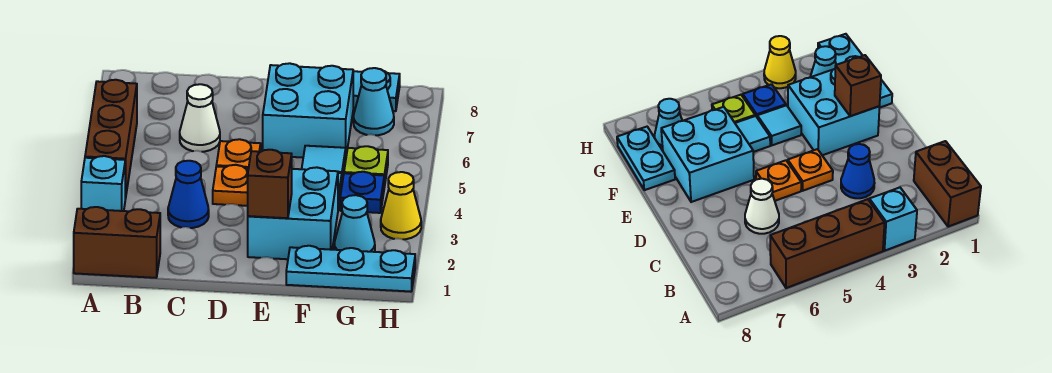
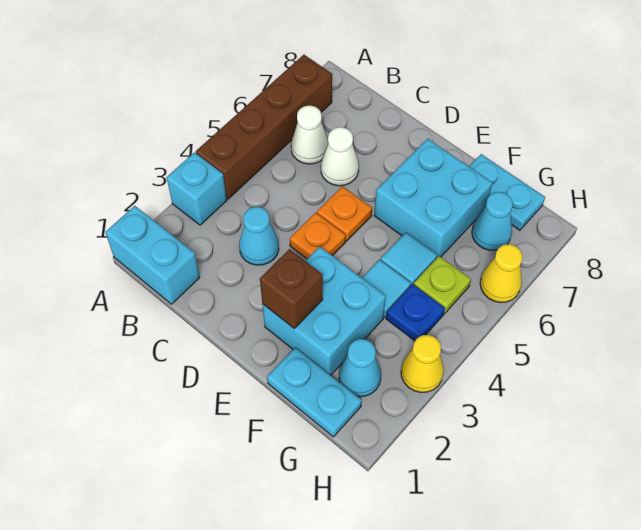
brown 1x2 brick [74,207,160,278] -> cyan 1x2 brick [106,206,200,304]
brown 1x3 brick [85,80,137,199] -> brown 1x4 brick [196,55,332,199]
none -> white 1x1 cone [291,106,328,164]
blue 1x1 cone [168,161,209,228] -> cyan 1x1 cone [239,207,279,265]
cyan 1x3 plate [286,246,415,292] -> cyan 1x2 plate [267,347,362,437]
none -> yellow 1x1 cone [480,244,523,303]

